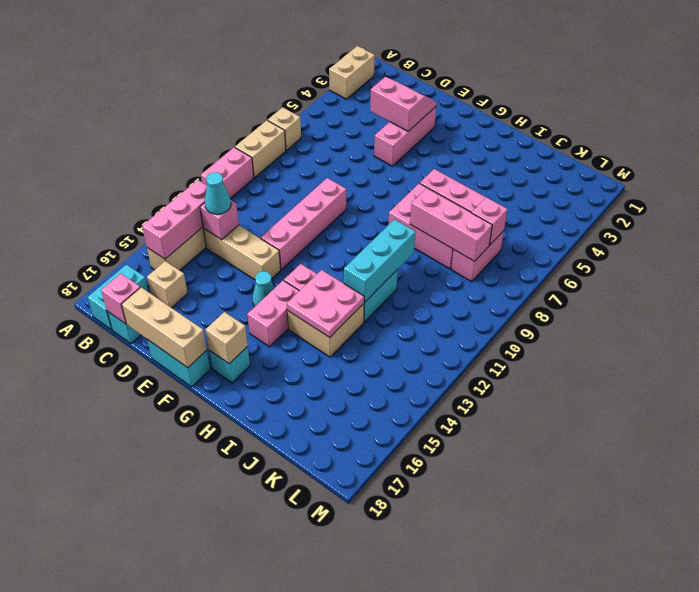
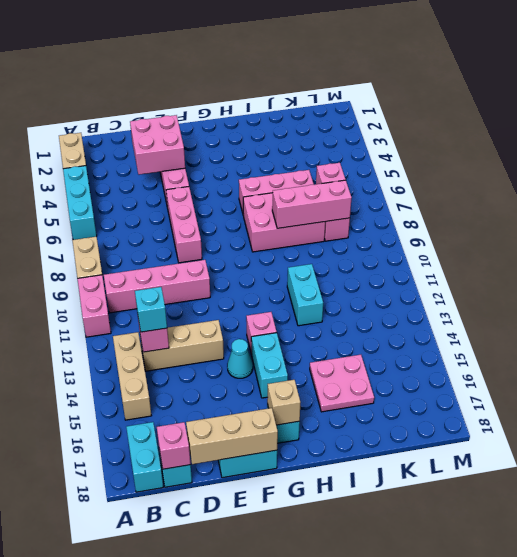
tan 1x1 brick [268,107,301,150] -> none
pink 1x3 brick [142,180,207,259] -> pink 1x3 brick moved to [166,187,202,263]
cyan 1x1 cone [205,172,231,214] -> cyan 1x1 brick [135,287,167,332]
tan 1x1 brick [147,261,188,308] -> none
pink 2x2 slope [370,77,437,131] -> pink 2x2 brick [130,115,185,175]
pink 1x4 brick [261,178,346,269] -> pink 1x4 brick turned to [104,260,210,313]
pink 1x2 brick [247,281,299,347] -> cyan 1x2 brick [251,333,288,398]
tan 2x2 brick [287,304,364,357] -> none
pink 2x2 plate [287,270,364,338] -> pink 2x2 plate moved to [310,355,374,412]
cyan 1x3 brick [344,220,415,302] -> cyan 1x3 brick moved to [63,166,97,240]

